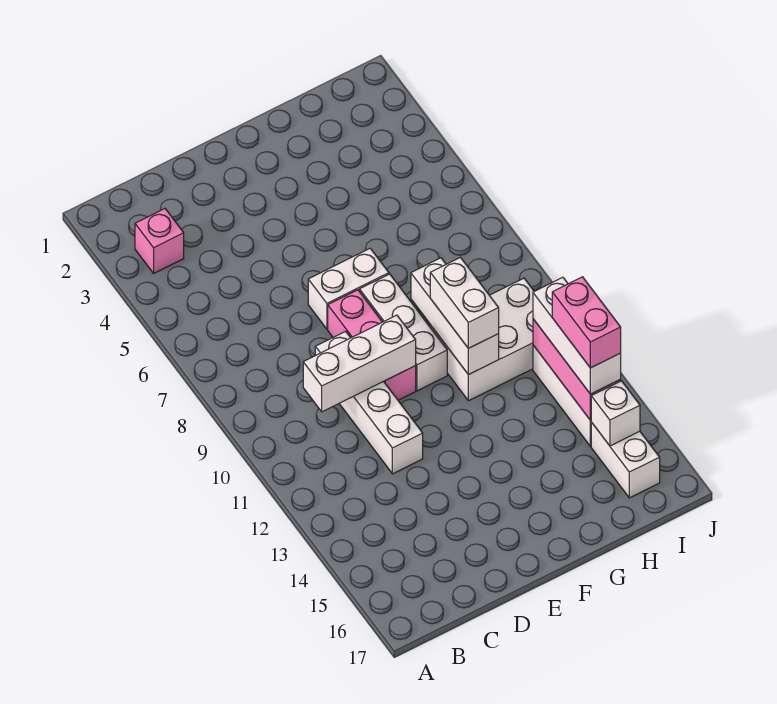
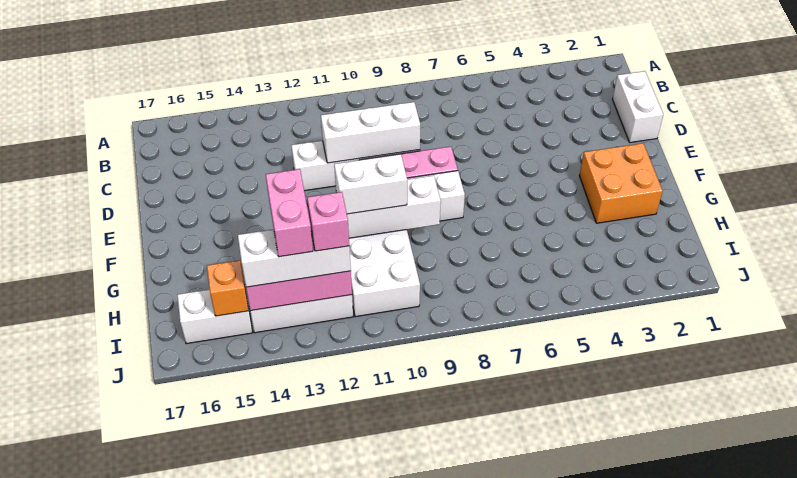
pink 1x1 brick [135,209,184,273] -> pink 1x1 brick moved to [307,192,349,251]
white 1x3 brick [303,315,416,412] -> white 1x3 brick turned to [321,102,420,163]
white 1x2 brick [308,248,389,329] -> white 1x2 brick moved to [613,71,663,143]
none -> orange 2x2 brick [579,143,663,223]
pink 1x2 brick [552,277,621,368] -> pink 1x2 brick turned to [266,169,313,257]
white 1x1 brick [591,381,640,446] -> orange 1x1 brick [207,260,248,316]

